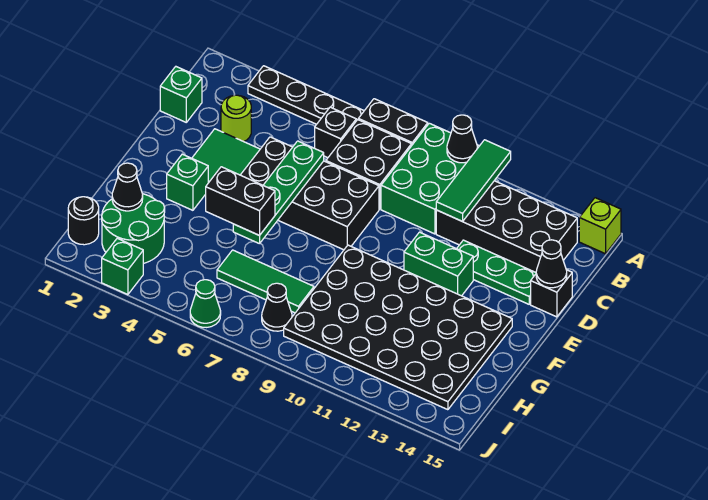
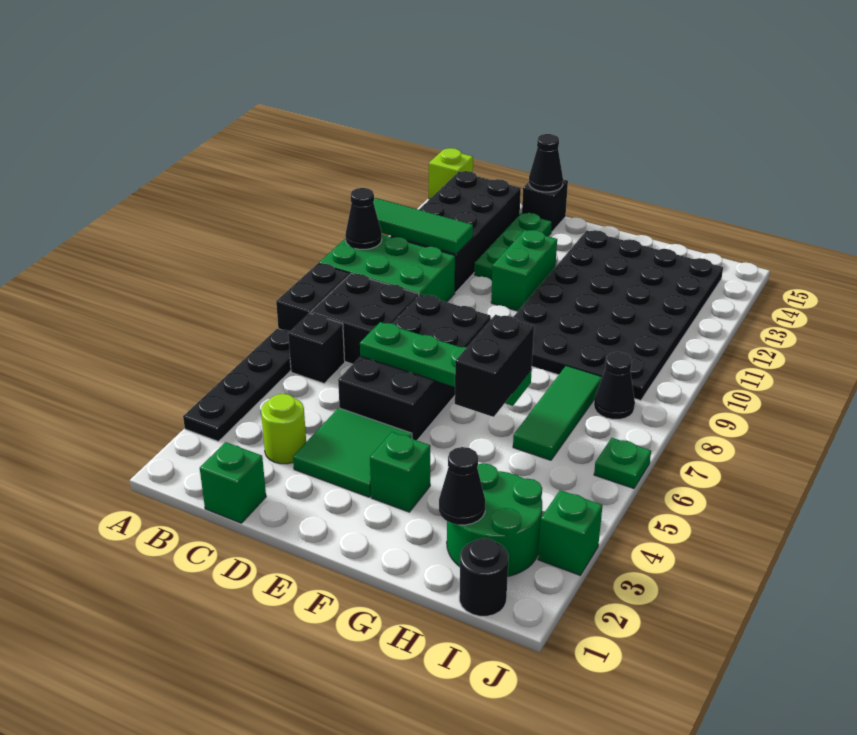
green 1x1 cone [190,280,221,327] -> green 1x1 plate [594,438,651,489]

